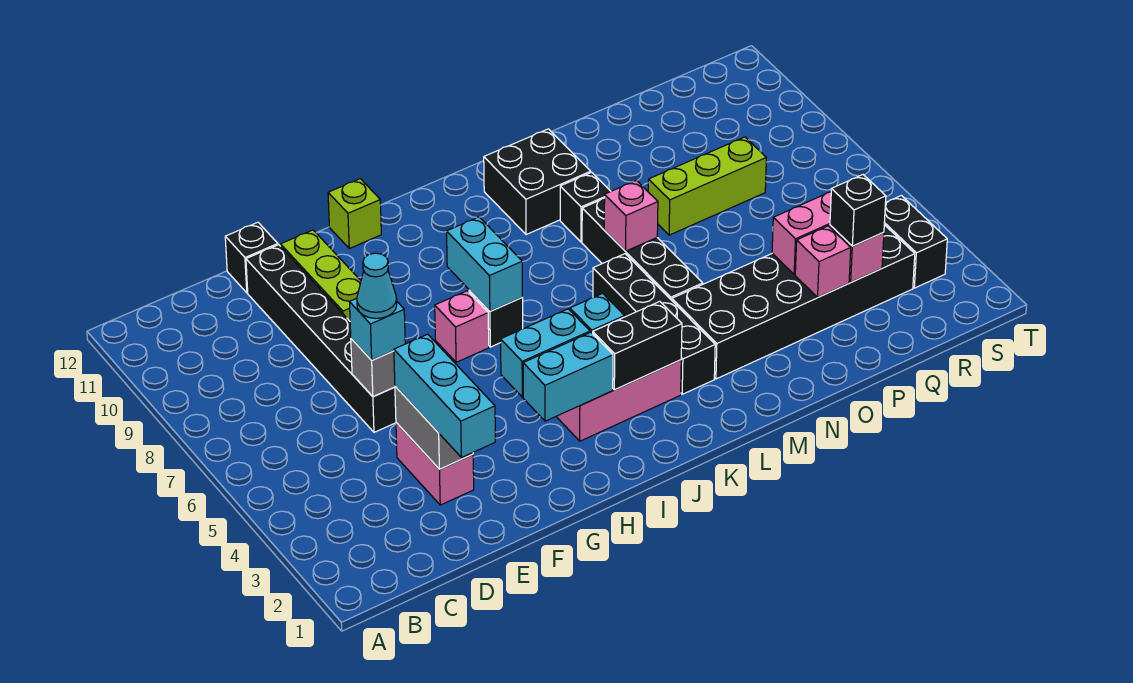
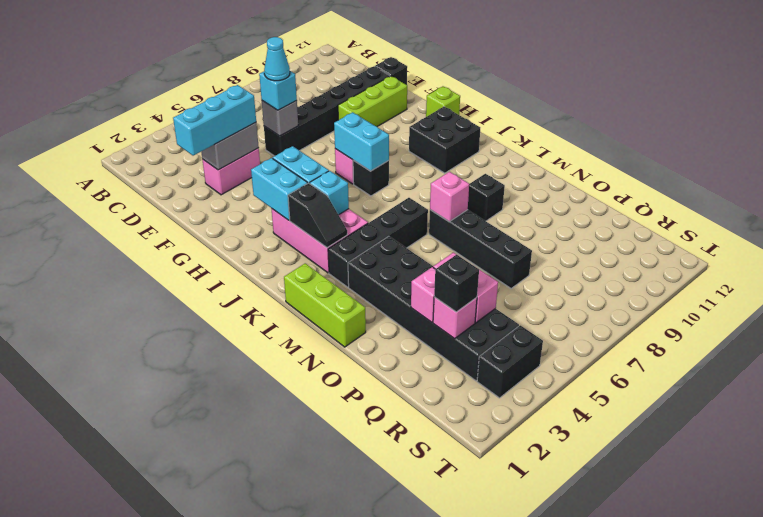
cyan 1x2 brick [447,217,523,311] -> cyan 1x2 brick turned to [334,112,389,171]
black 1x2 brick [593,301,682,390] -> black 1x2 slope [288,183,347,248]
black 2x2 brick [484,129,591,235] -> black 2x2 brick moved to [409,107,480,173]
black 1x4 brick [582,198,703,300] -> black 1x4 brick turned to [429,210,532,288]
lime 1x3 brick [648,137,766,235] -> lime 1x3 brick moved to [284,263,366,347]

